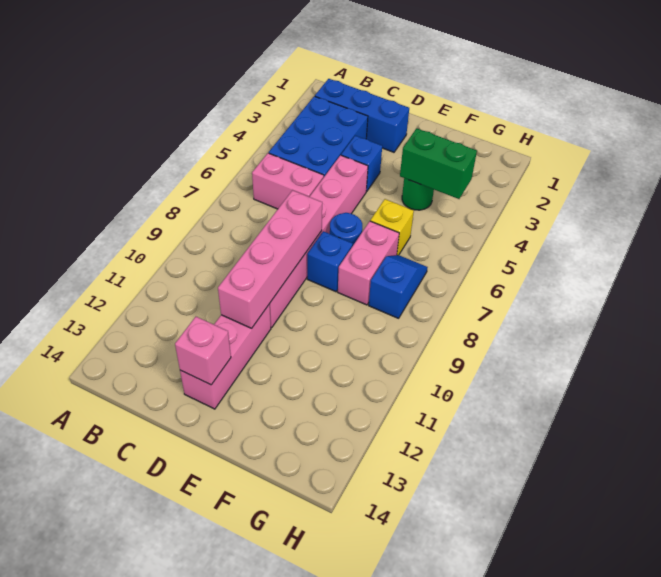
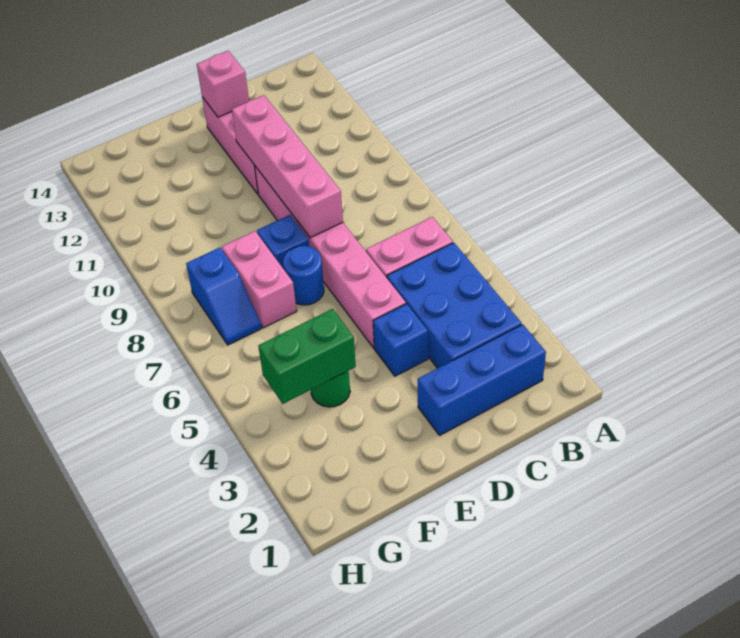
yellow 1x1 brick [370,199,414,255] -> none

